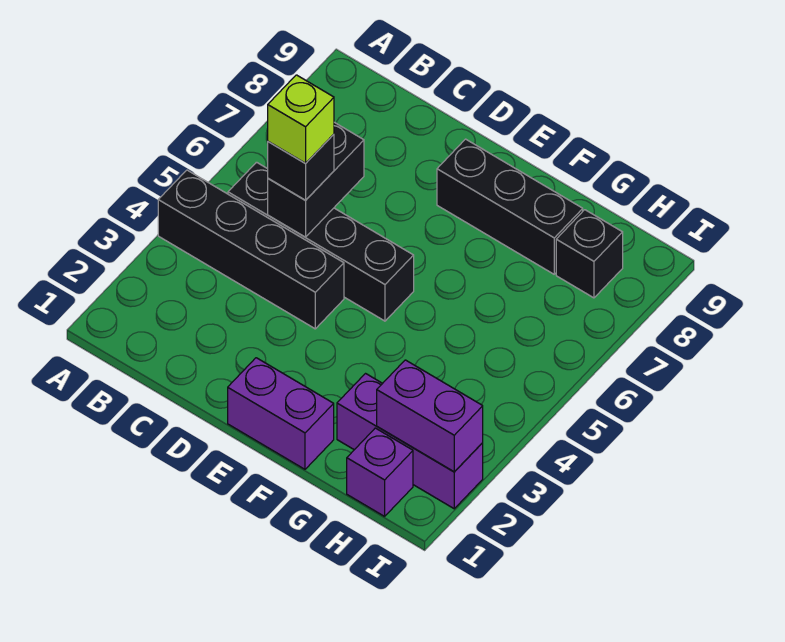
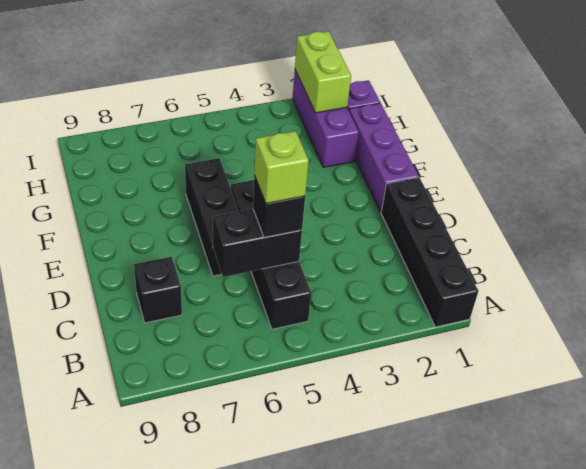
black 1x4 brick [158,170,344,329] -> black 1x4 brick moved to [381,178,478,327]
purple 1x2 brick [228,358,334,469] -> purple 1x3 brick [349,103,419,212]
black 1x3 brick [437,139,583,274] -> black 1x3 brick moved to [185,158,239,276]
purple 1x2 brick [377,360,483,472] -> lime 1x2 brick [295,31,351,113]
black 1x1 brick [556,210,623,298] -> black 1x1 brick moved to [134,257,182,323]

